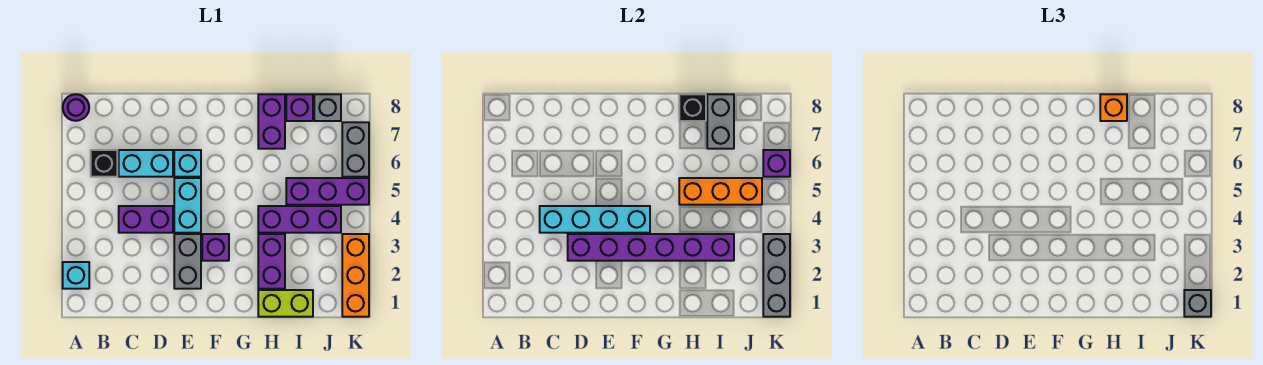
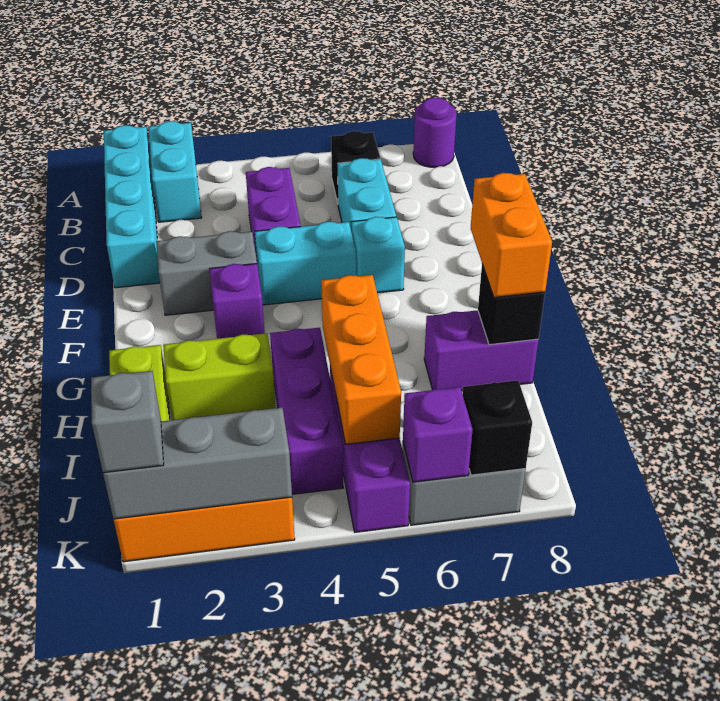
cyan 1x1 brick [63,262,89,289] -> cyan 1x2 brick [149,121,202,222]
cyan 1x4 brick [540,206,650,233] -> cyan 1x4 brick moved to [104,125,160,288]
purple 1x6 brick [568,234,734,261] -> none
purple 1x2 brick [258,234,285,289] -> lime 1x2 brick [163,333,276,420]
orange 1x1 brick [1100,94,1127,121] -> orange 1x2 brick [471,173,552,297]
grey 1x2 brick [707,94,734,149] -> none
purple 1x1 brick [286,94,313,121] -> none
grey 1x1 brick [314,94,341,121] -> none
none -> black 1x1 brick [463,380,532,475]

